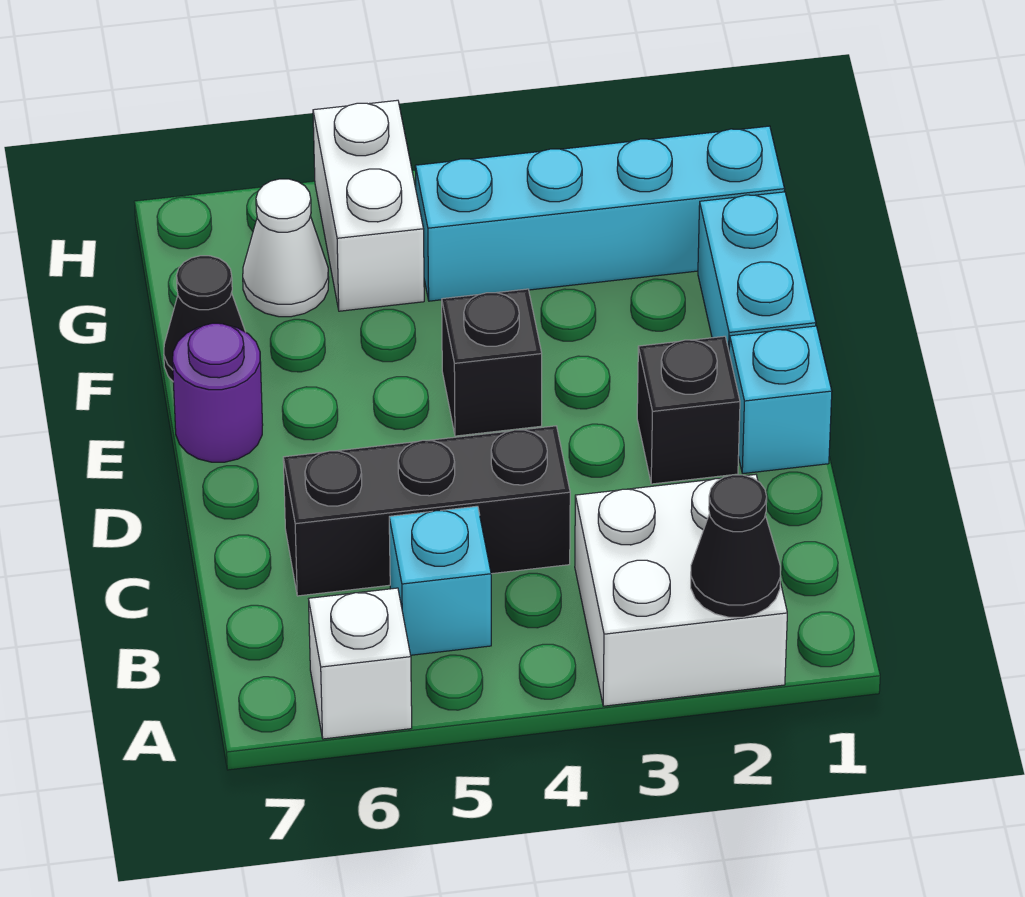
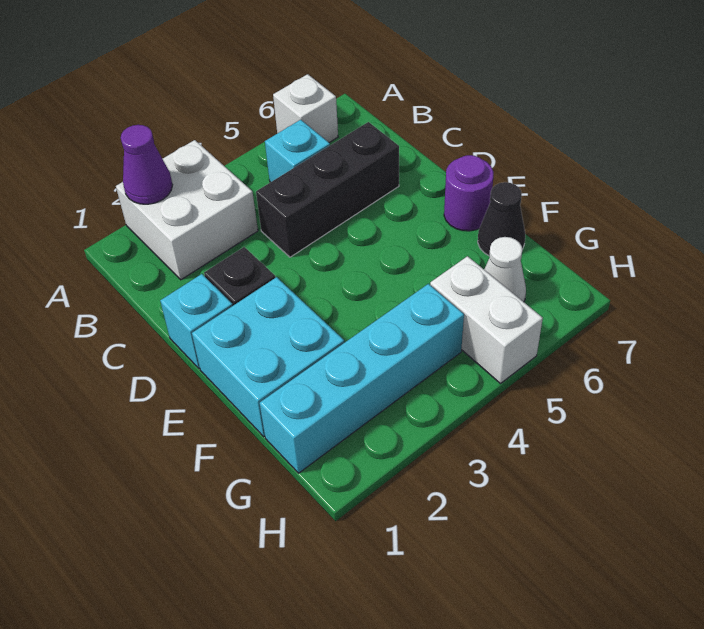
black 1x1 cone [691,475,780,617] -> purple 1x1 cone [121,125,172,204]
cyan 1x2 brick [698,192,816,350] -> cyan 2x2 brick [192,277,344,437]
black 1x1 brick [442,289,542,436] -> none

